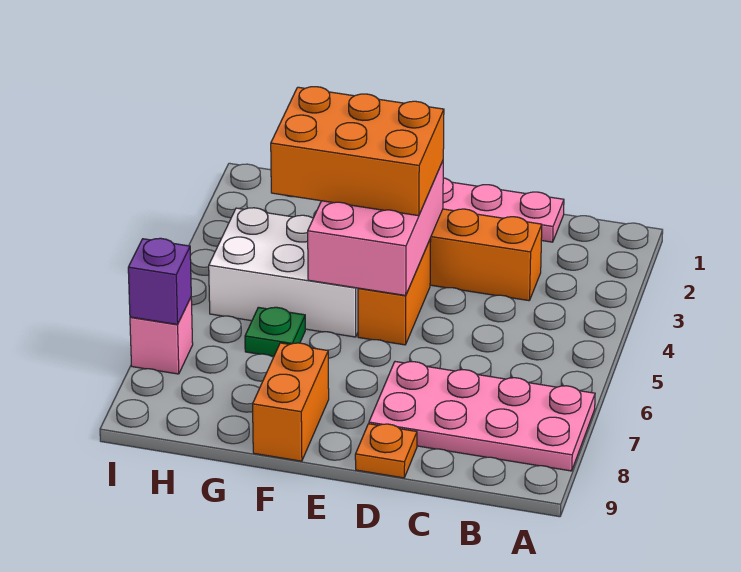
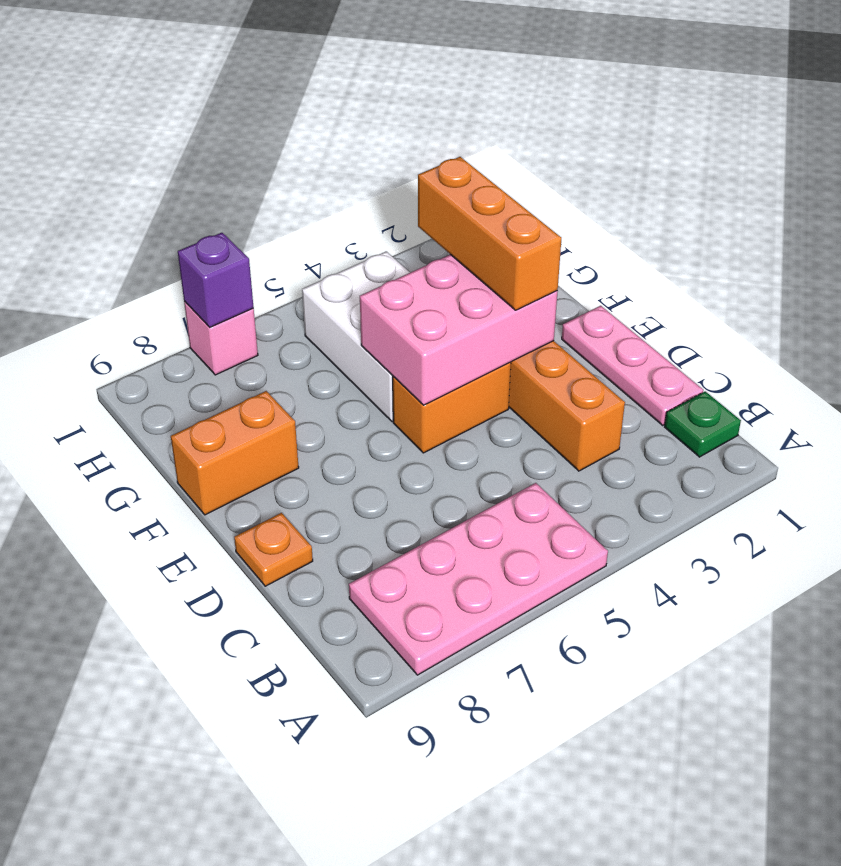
pink 2x4 plate [369,362,595,471] -> pink 2x4 plate turned to [349,483,608,675]
orange 2x3 brick [271,87,444,216] -> orange 1x3 brick [418,157,561,310]
green 1x1 plate [245,307,305,356] -> green 1x1 plate moved to [665,391,741,457]

